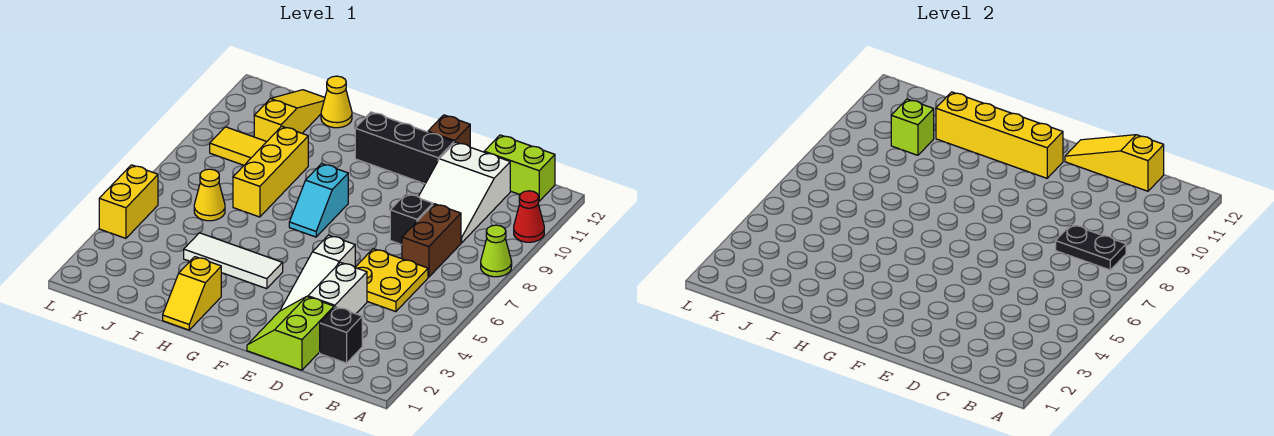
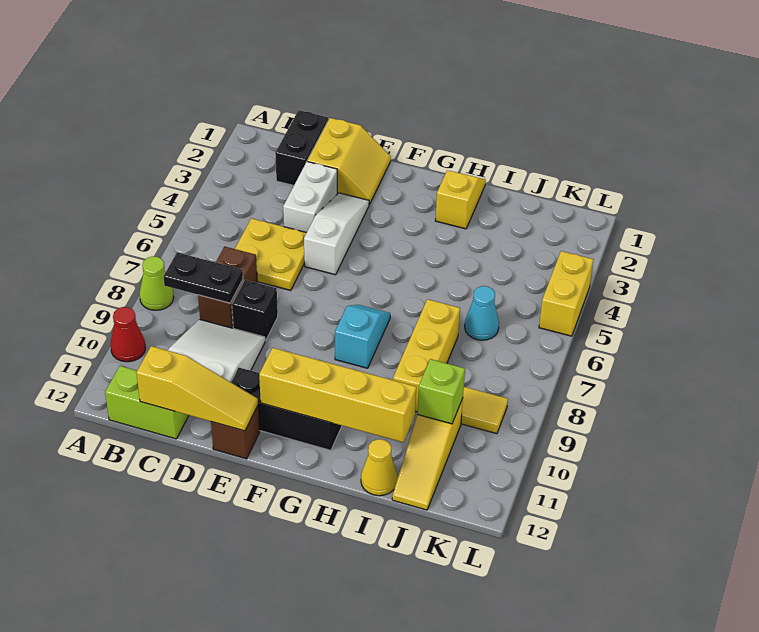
black 1x1 brick [320,307,362,363] -> black 1x2 brick [275,110,328,185]
lime 2x2 slope [247,296,334,370] -> yellow 2x2 slope [307,118,391,205]
white 1x3 tile [184,233,283,289] -> none
yellow 1x1 cone [194,169,225,221] -> cyan 1x1 cone [465,286,499,340]

